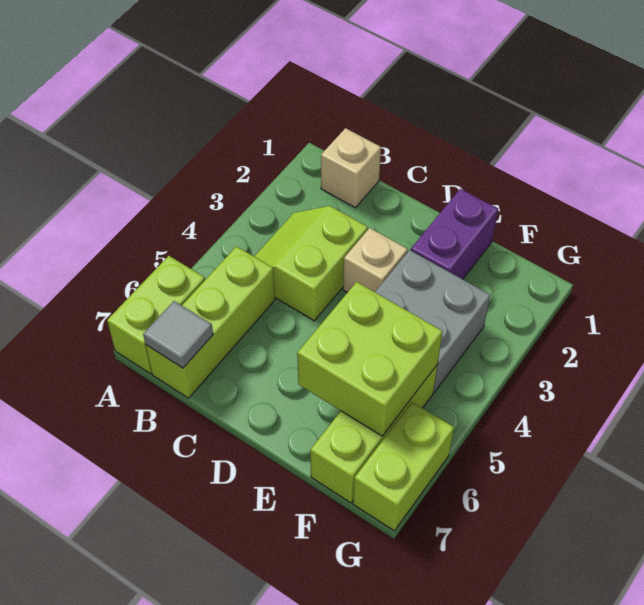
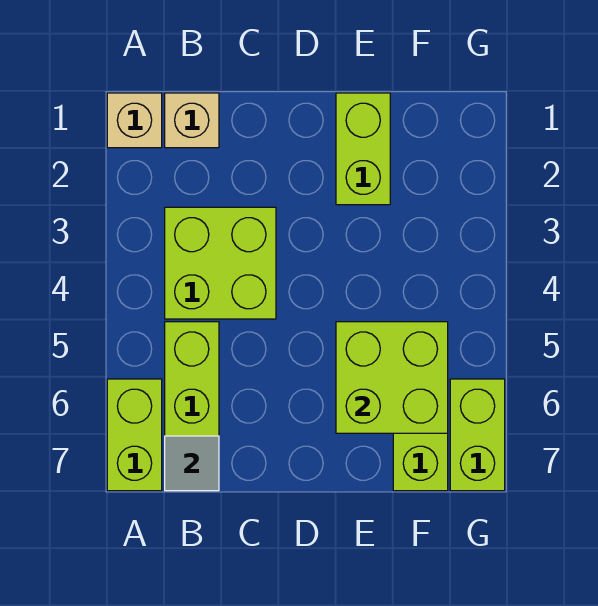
lime 2x2 slope [254,206,368,321] -> lime 2x2 brick [165,207,276,319]
tan 1x1 brick [343,228,408,293] -> tan 1x1 brick moved to [107,93,162,148]
purple 1x2 brick [411,189,498,279] -> lime 1x2 brick [336,93,390,205]
grey 2x2 brick [375,250,490,392] -> none

